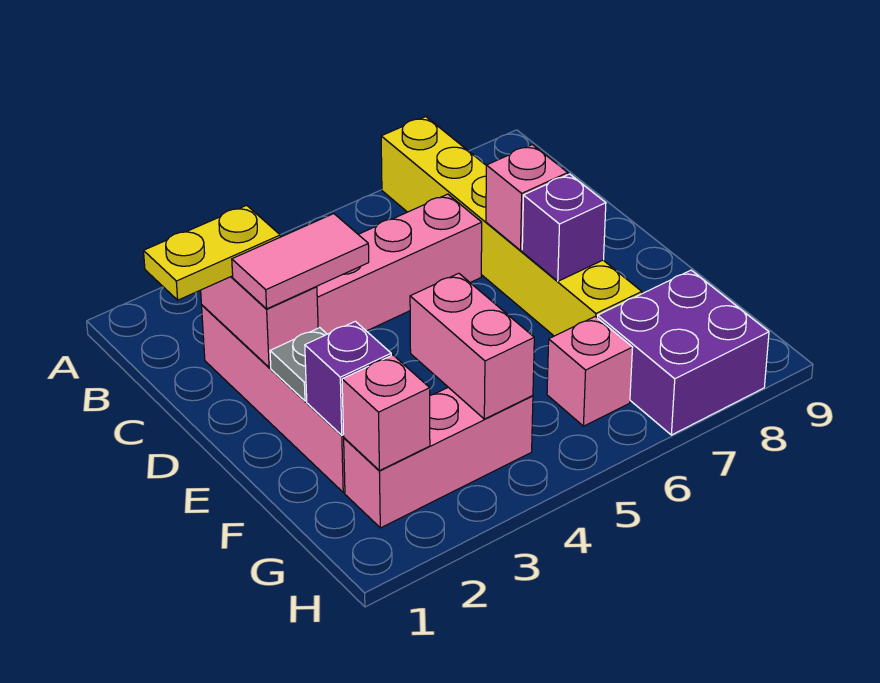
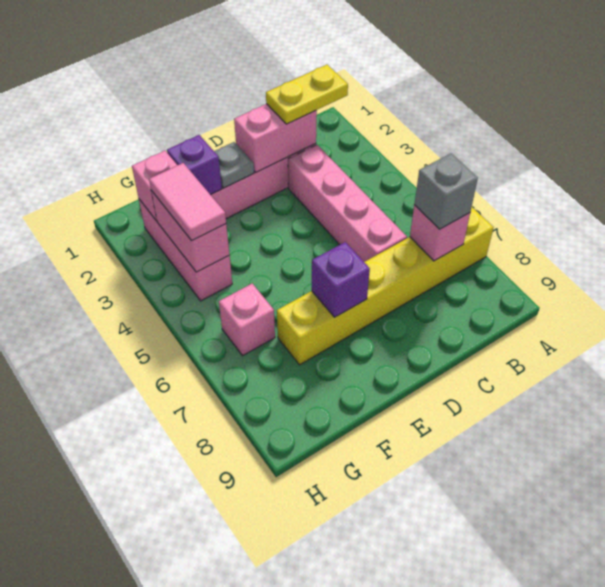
none -> grey 1x1 brick [414,154,478,229]
yellow 1x2 plate [144,205,280,300] -> yellow 1x2 plate turned to [266,65,348,124]
pink 1x2 tile [232,214,369,309] -> pink 1x2 tile moved to [149,163,226,241]
pink 1x1 brick [486,145,568,250] -> pink 1x1 brick moved to [410,205,470,261]
pink 1x2 brick [410,273,534,419] -> pink 1x2 brick turned to [151,190,230,272]
purple 2x2 brick [598,270,769,435] -> none

